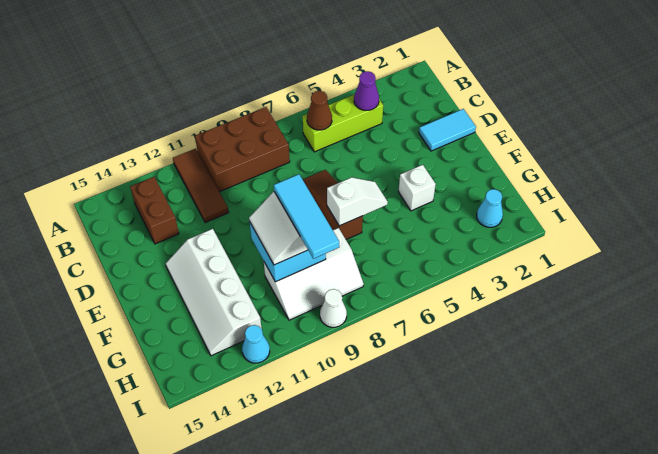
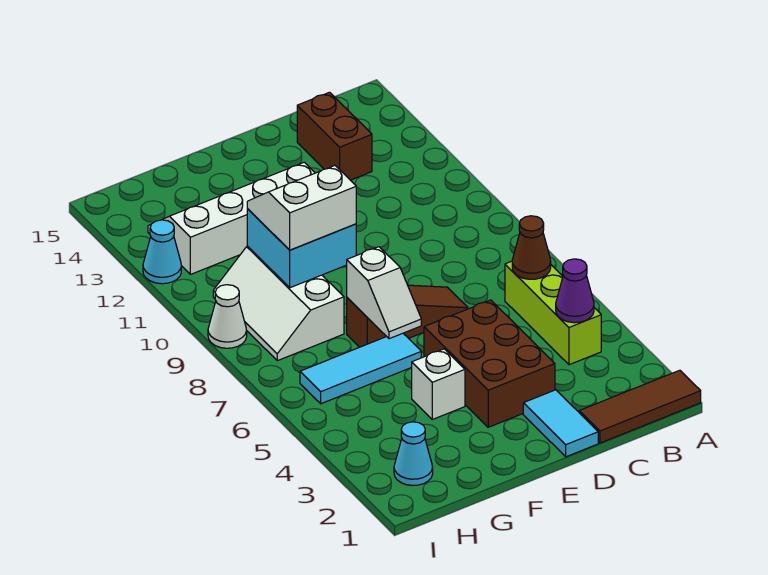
brown 2x3 brick [195,107,290,192] -> brown 2x3 brick moved to [424,300,555,427]
brown 1x3 tile [173,149,229,223] -> brown 1x3 tile moved to [579,370,701,443]
brown 1x2 brick [130,177,179,244] -> brown 1x2 brick turned to [297,92,372,180]
cyan 1x3 tile [274,174,339,259] -> cyan 1x3 tile moved to [300,333,421,404]

